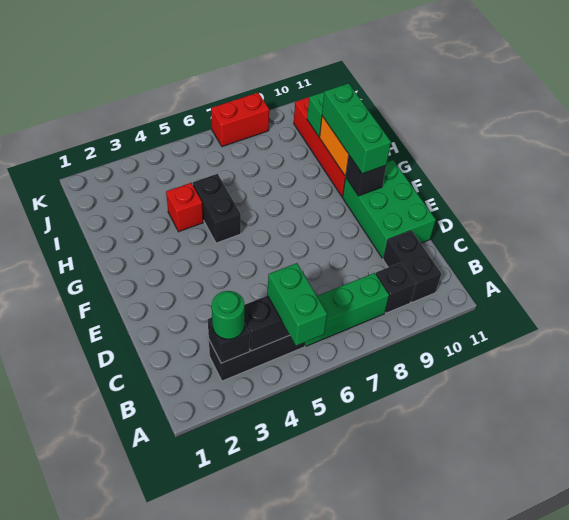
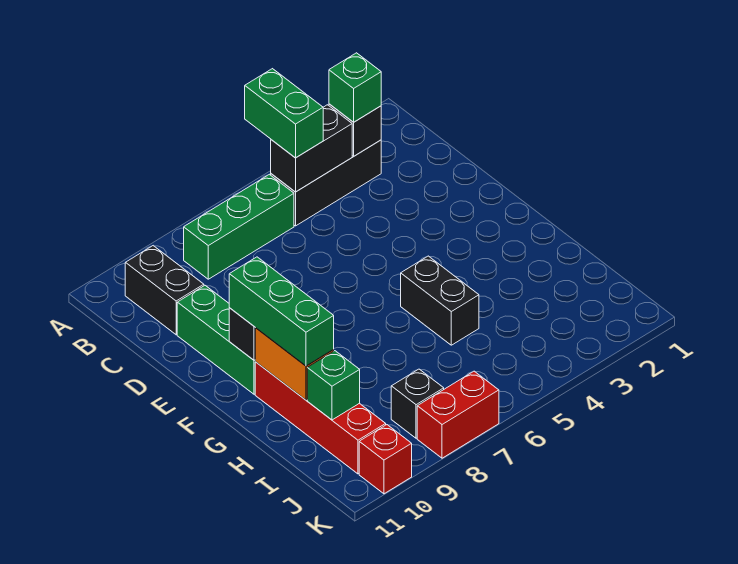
green 1x1 round brick [212,291,244,339] -> green 1x1 brick [329,53,381,122]
black 1x1 brick [376,263,416,313] -> black 1x1 brick moved to [391,369,444,438]
green 2x3 brick [343,160,436,258] -> green 1x3 brick [177,286,255,394]
red 1x1 brick [166,183,203,232] -> red 1x1 brick moved to [359,425,412,494]

